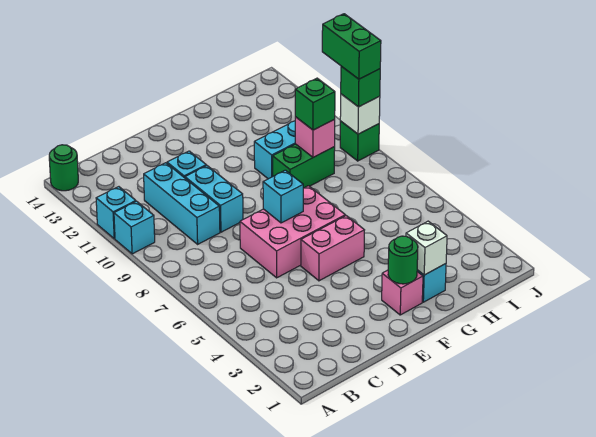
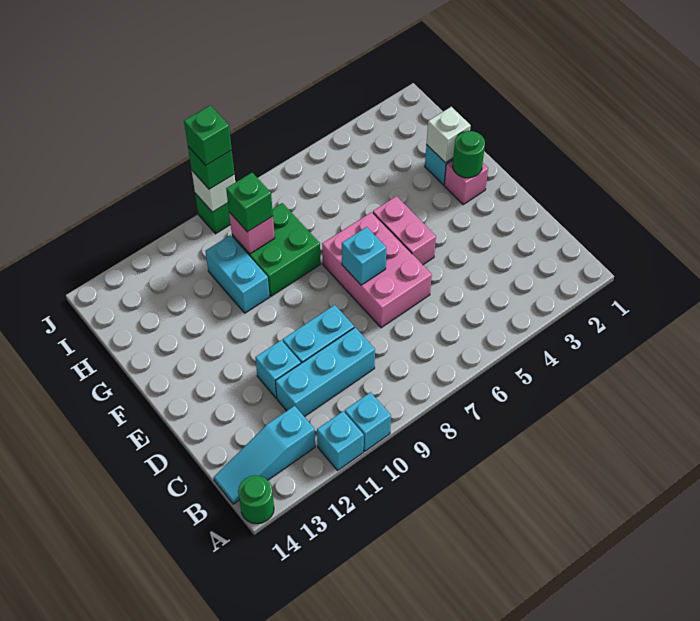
none -> cyan 1x3 slope [214,406,315,504]
green 1x2 brick [273,144,335,188] -> green 2x2 brick [232,203,321,296]
green 1x2 brick [322,14,381,79] -> green 1x1 brick [184,105,232,165]

